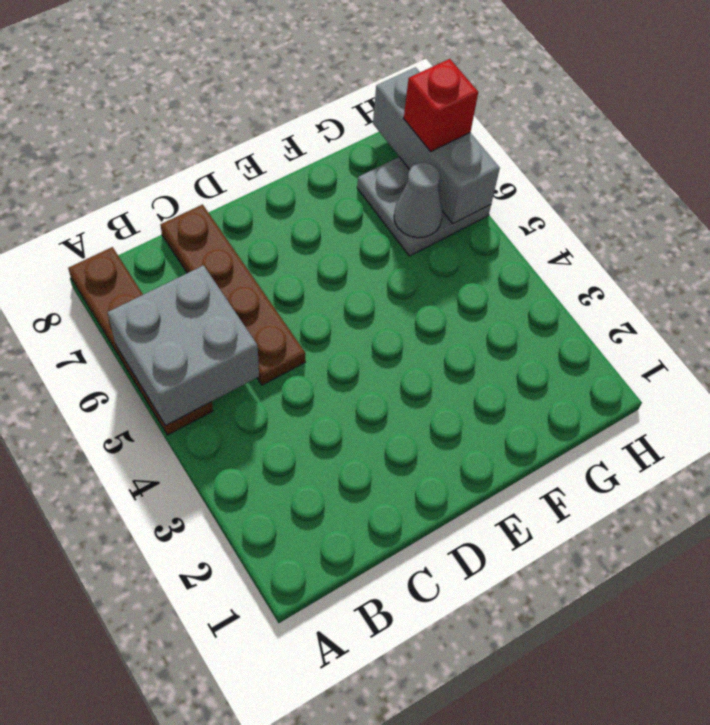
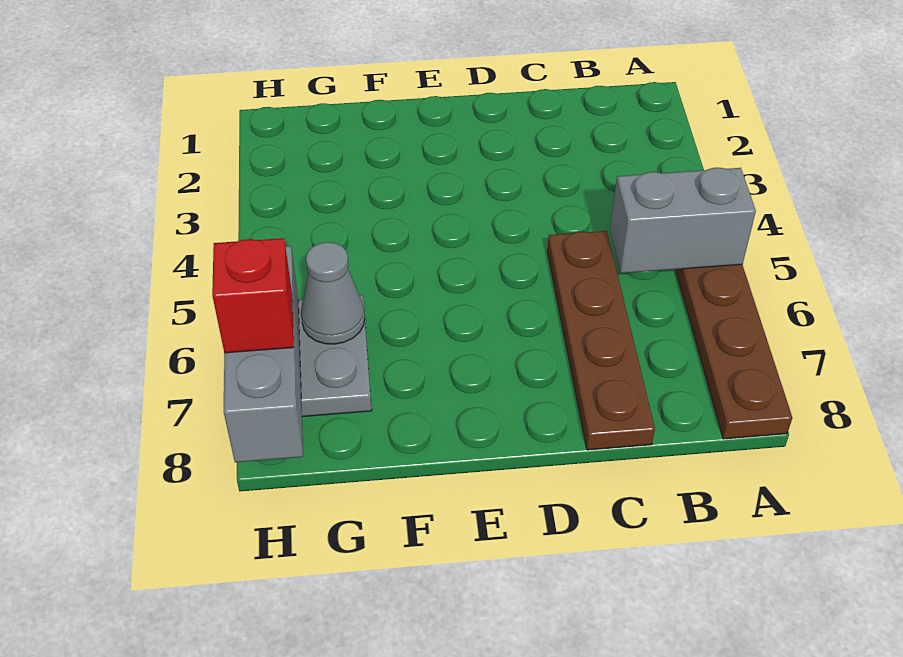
grey 2x2 brick [107,265,259,426] -> grey 1x2 brick [610,168,756,273]

